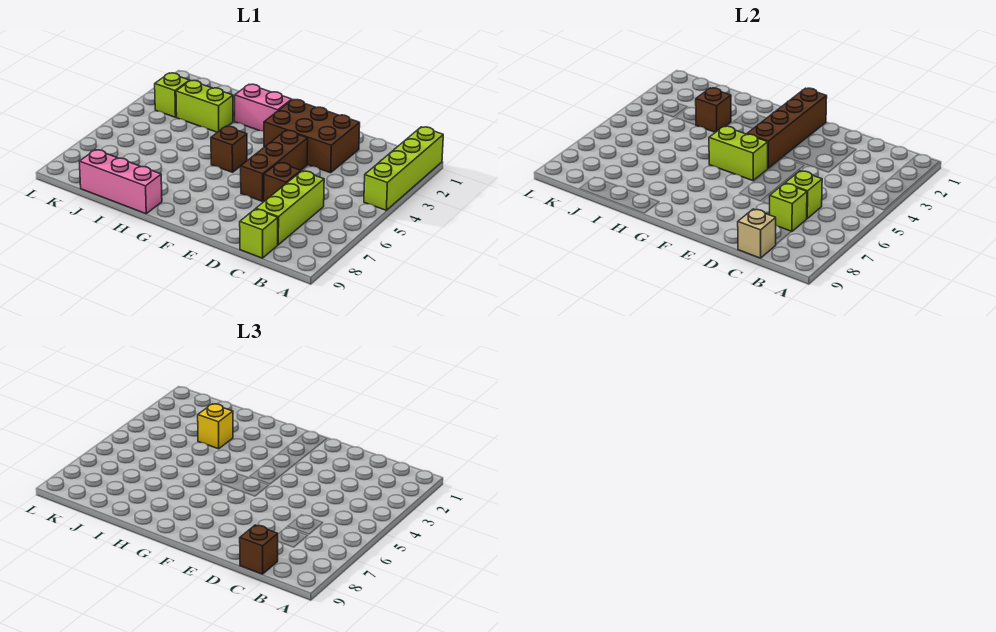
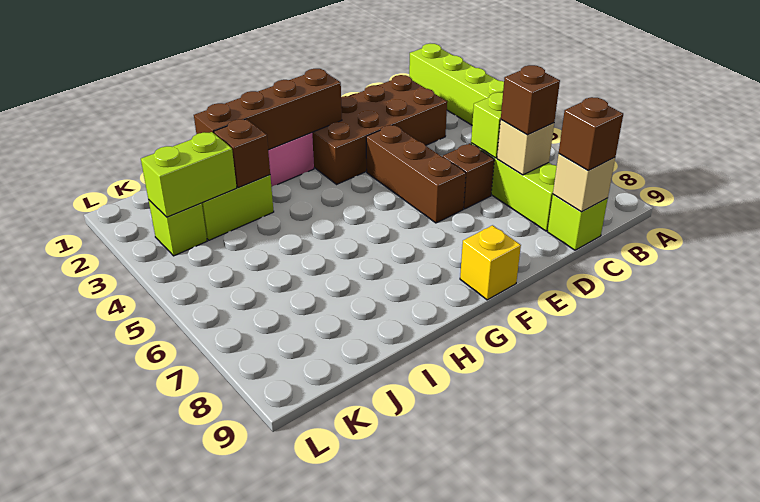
lime 1x1 brick [770,183,807,232] -> tan 1x1 brick [497,120,554,175]
brown 2x3 brick [264,100,360,173] -> brown 2x4 brick [312,75,447,184]
brown 1x4 brick [747,88,827,168] -> brown 1x4 brick turned to [194,69,342,150]
lime 1x2 brick [709,126,768,181] -> lime 1x2 brick moved to [141,132,237,217]
brown 1x1 brick [211,126,247,172] -> brown 1x1 brick moved to [501,65,560,135]
pink 1x3 brick [79,150,162,214] -> none
yellow 1x1 brick [198,404,233,449] -> yellow 1x1 brick moved to [460,225,521,300]

